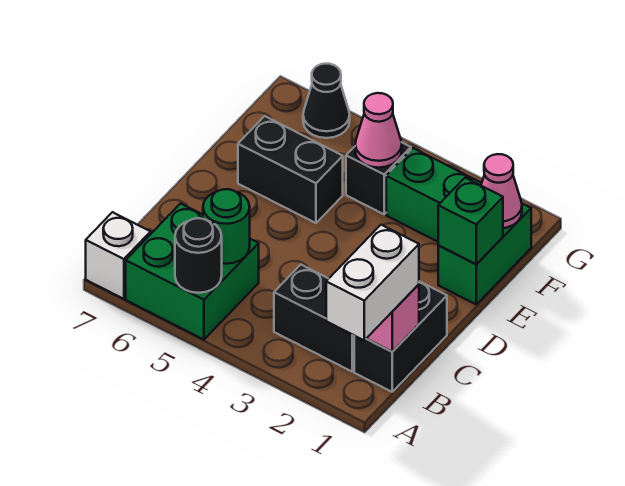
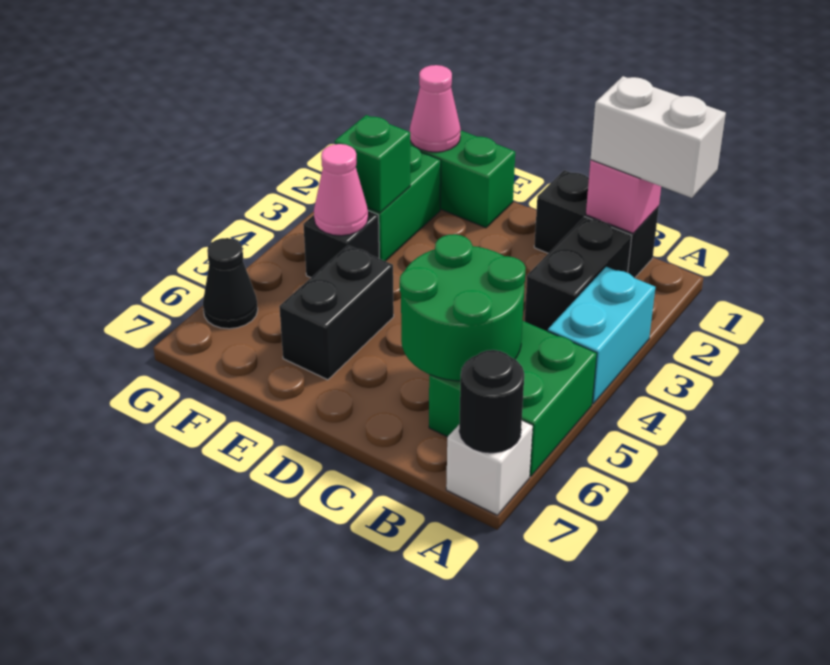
none -> cyan 1x2 brick [548,267,655,404]
black 1x1 round brick [175,218,222,293] -> black 1x1 round brick moved to [459,350,524,453]
green 1x1 round brick [203,189,250,264] -> green 2x2 round brick [400,234,526,381]
green 1x1 brick [438,178,503,264] -> green 1x1 brick moved to [335,115,410,213]

